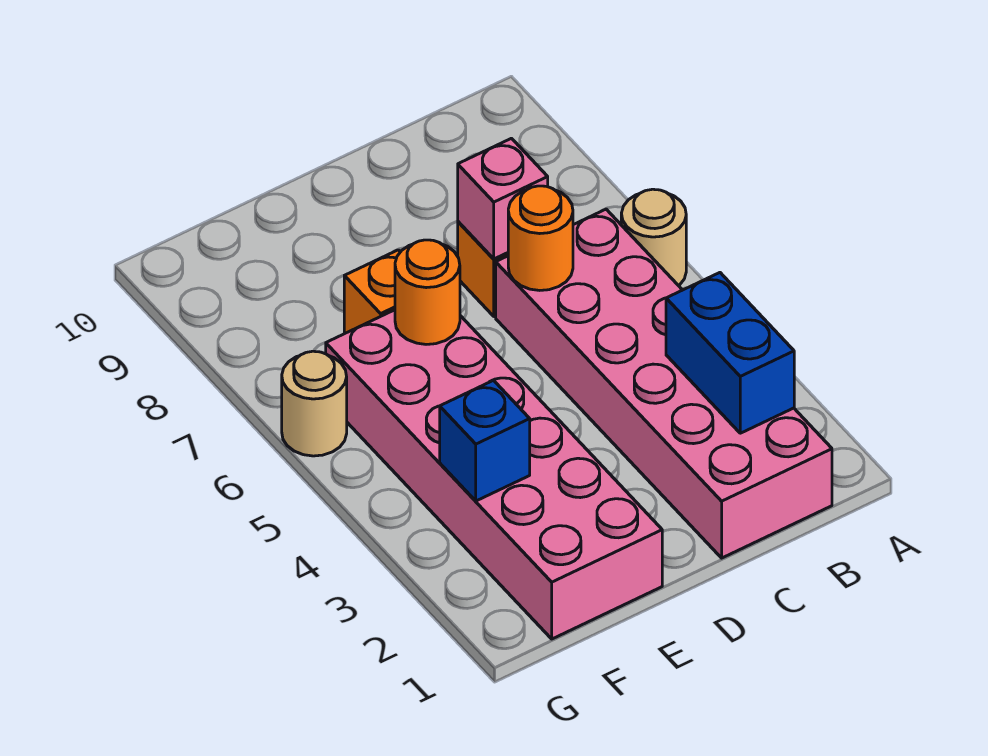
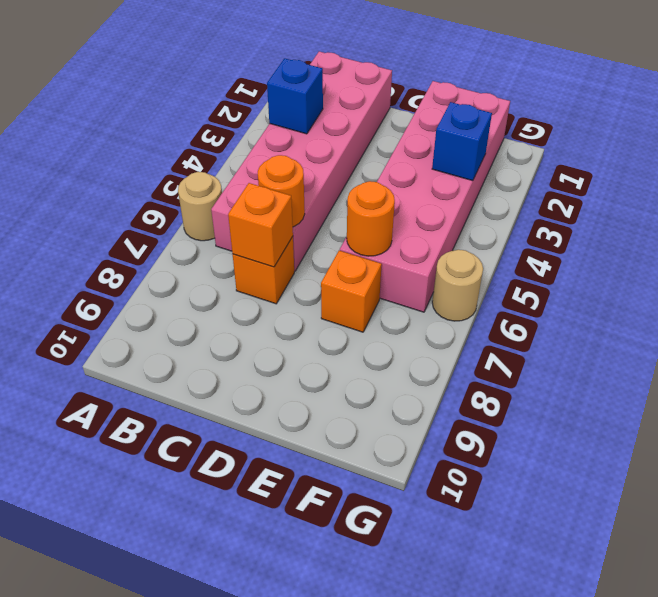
blue 1x2 brick [666,273,794,433] -> blue 1x1 brick [267,58,323,134]
pink 1x1 brick [458,138,548,259] -> orange 1x1 brick [228,183,293,267]

